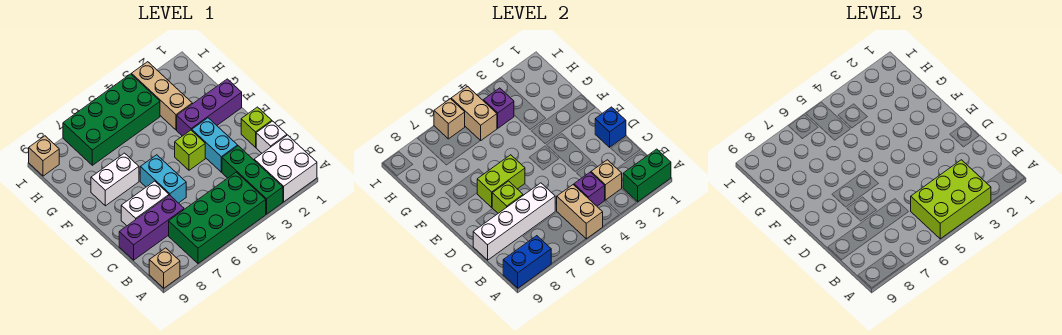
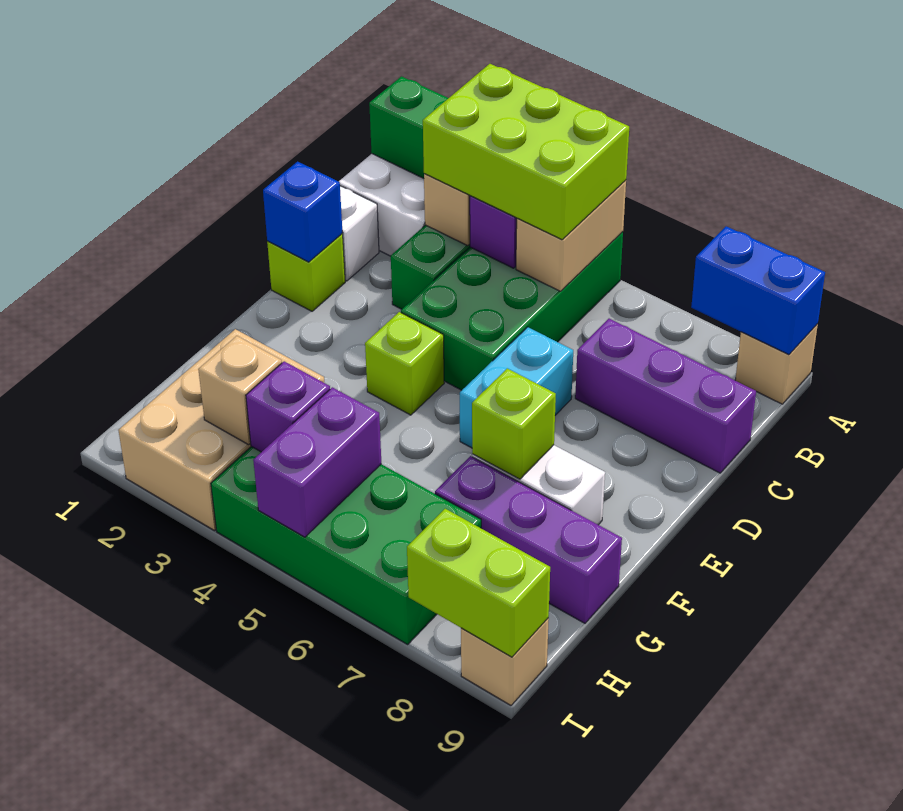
green 2x4 brick [169,172,266,263] -> green 2x4 brick turned to [401,232,623,390]
white 1x4 brick [473,183,555,260] -> none
cyan 1x2 brick [192,118,238,172] -> none
white 1x2 brick [121,181,169,226] -> none
lime 1x1 brick [492,181,523,213] -> lime 1x1 brick moved to [472,368,556,479]
lime 1x2 brick [477,155,525,207] -> lime 1x2 brick moved to [407,509,550,657]
purple 1x3 brick [177,79,242,136] -> purple 1x3 brick moved to [435,456,622,623]
tan 1x3 brick [131,62,192,130] -> tan 2x3 brick [118,329,324,530]
tan 1x2 brick [451,86,497,141] -> purple 1x2 brick [253,387,381,537]
tan 1x1 brick [434,99,465,139] -> tan 1x1 brick moved to [198,336,282,445]

